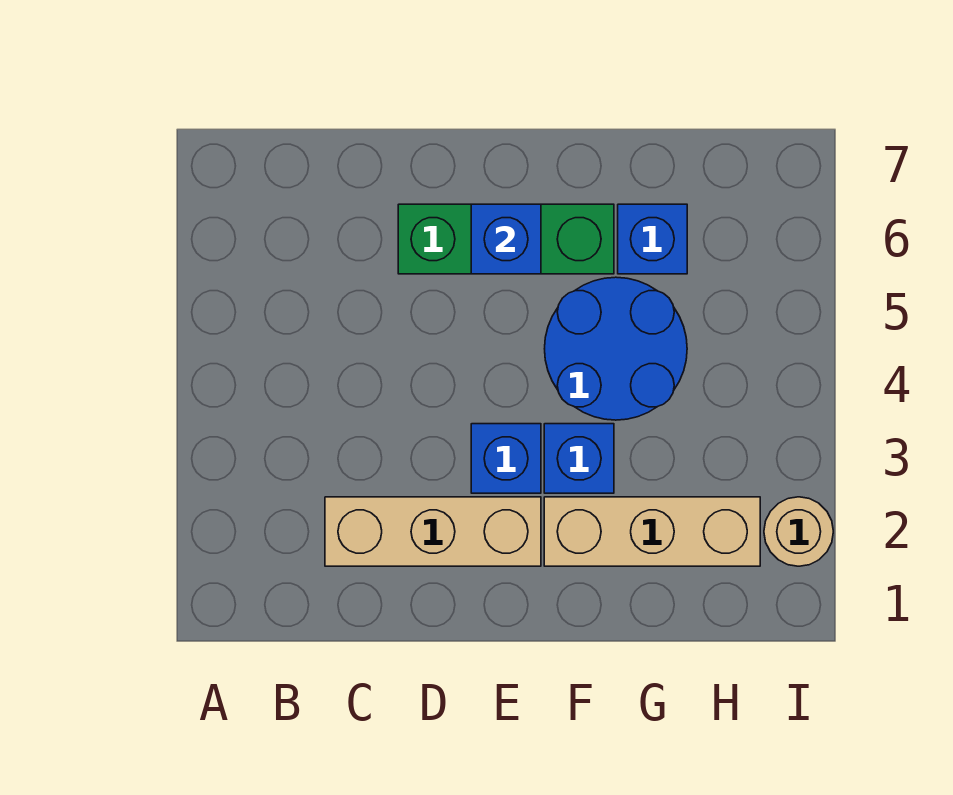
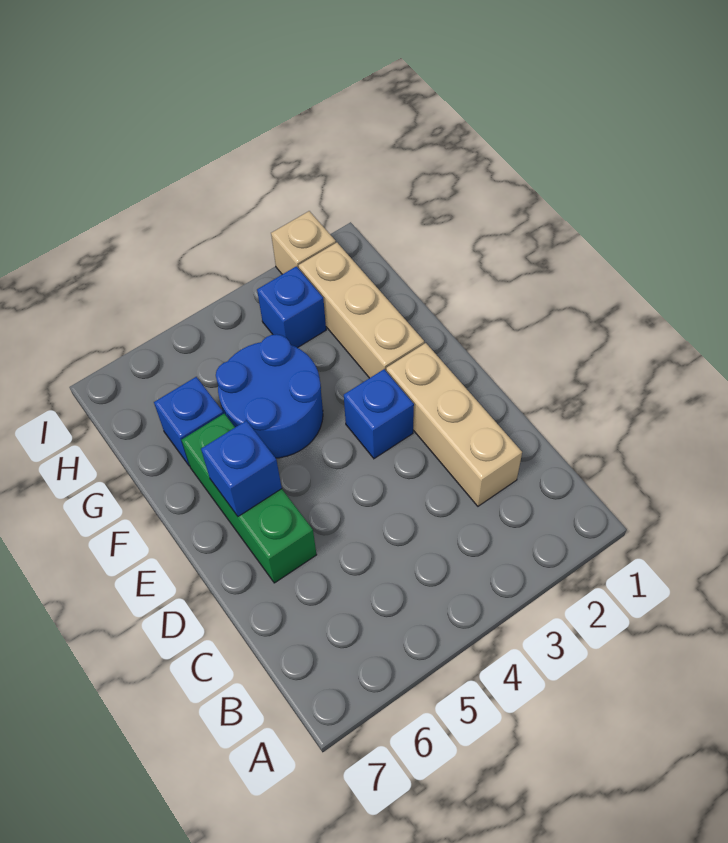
blue 1x1 brick [544,424,614,493] -> blue 1x1 brick moved to [257,266,326,348]
tan 1x1 round brick [764,497,833,566] -> tan 1x1 brick [271,211,336,274]

